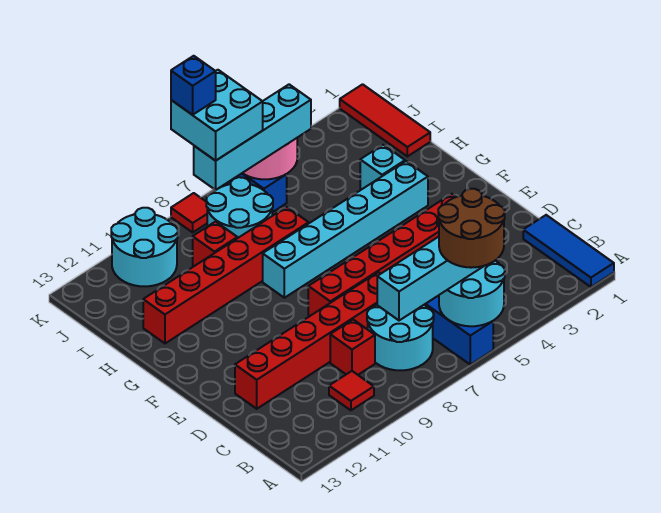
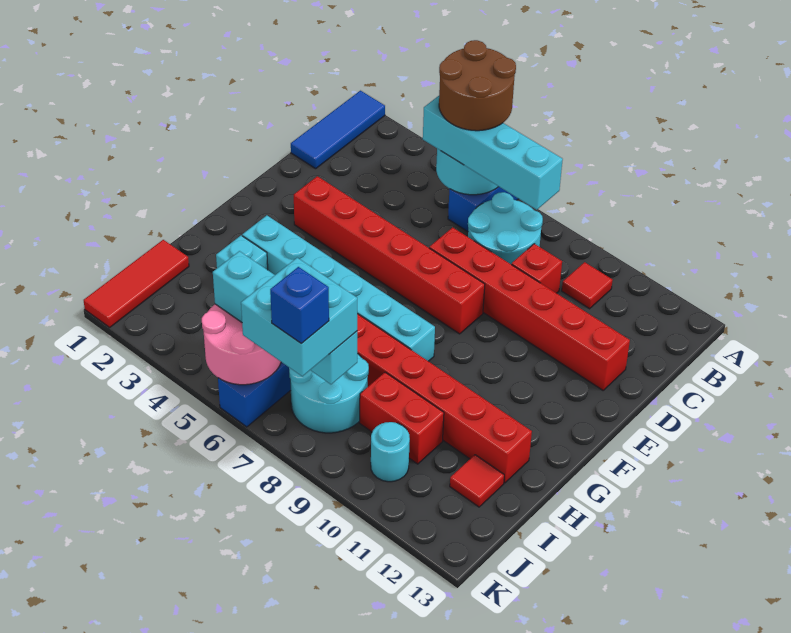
red 1x1 brick [193,222,237,266] -> red 1x2 brick [360,372,444,464]
cyan 2x2 round brick [111,208,178,286] -> cyan 1x1 round brick [371,422,410,482]
red 1x1 tile [171,193,207,232] -> red 1x1 tile moved to [450,455,504,507]

